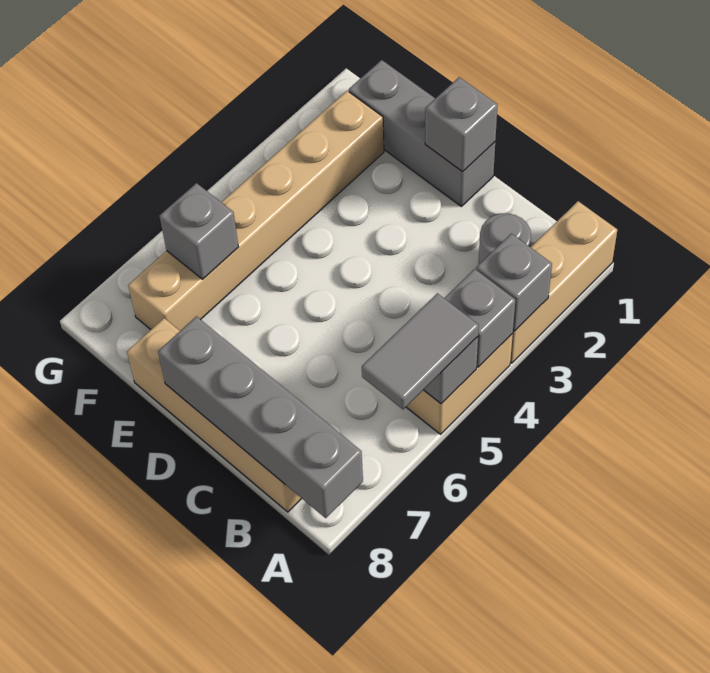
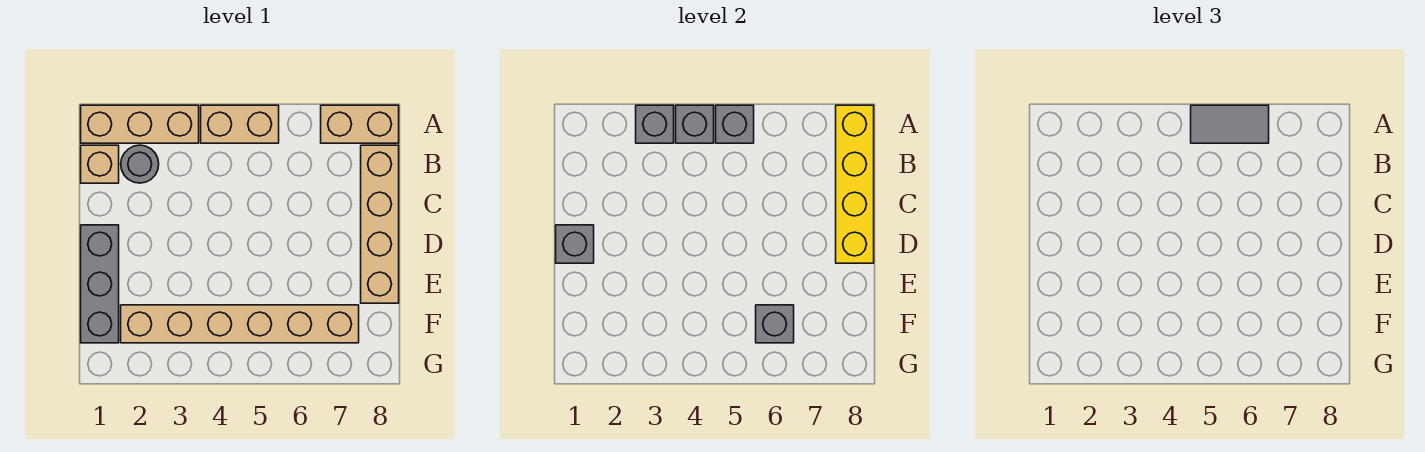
none -> tan 1x2 brick [321,105,399,143]
grey 1x4 brick [158,316,363,518] -> yellow 1x4 brick [836,105,874,263]
none -> tan 1x1 brick [81,145,119,183]

